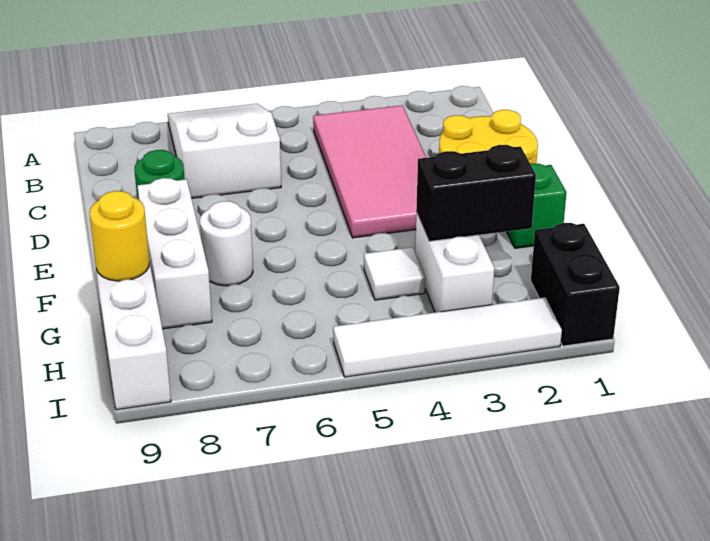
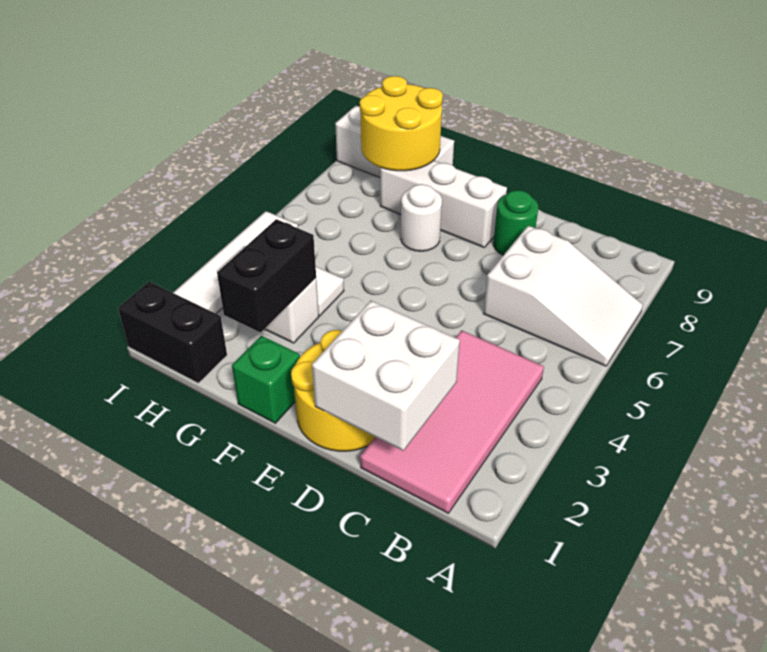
pink 2x4 tile [313,105,426,238] -> pink 2x4 tile turned to [360,330,544,513]
none -> white 2x2 brick [312,301,460,451]
yellow 1x1 round brick [90,191,149,281] -> yellow 2x2 round brick [360,76,443,171]

